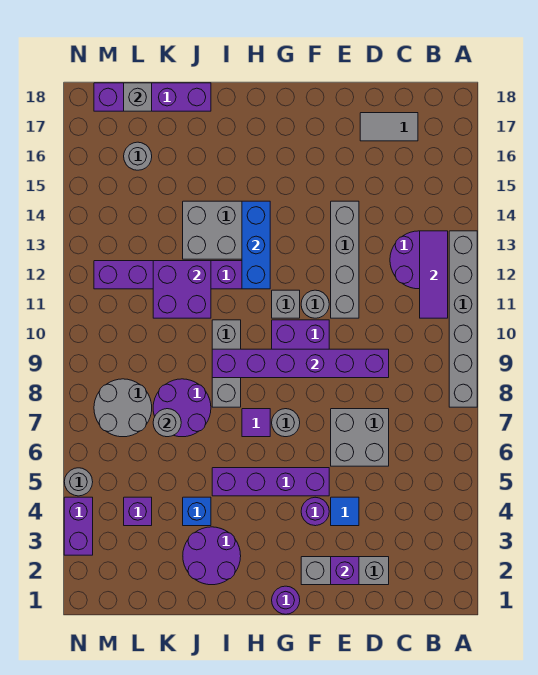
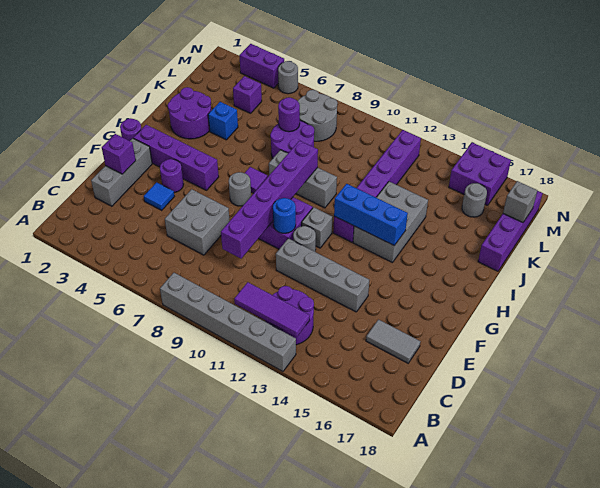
grey 1x2 tile [360,113,418,141] -> grey 1x2 tile turned to [366,320,420,363]
purple 1x4 brick [212,468,329,496] -> purple 1x4 brick turned to [133,125,219,190]
none -> blue 1x1 round brick [273,198,296,233]
purple 2x2 brick [153,261,211,318] -> purple 2x2 brick moved to [449,143,511,205]
grey 1x1 round brick [153,409,181,437] -> purple 1x1 round brick [278,97,300,132]

